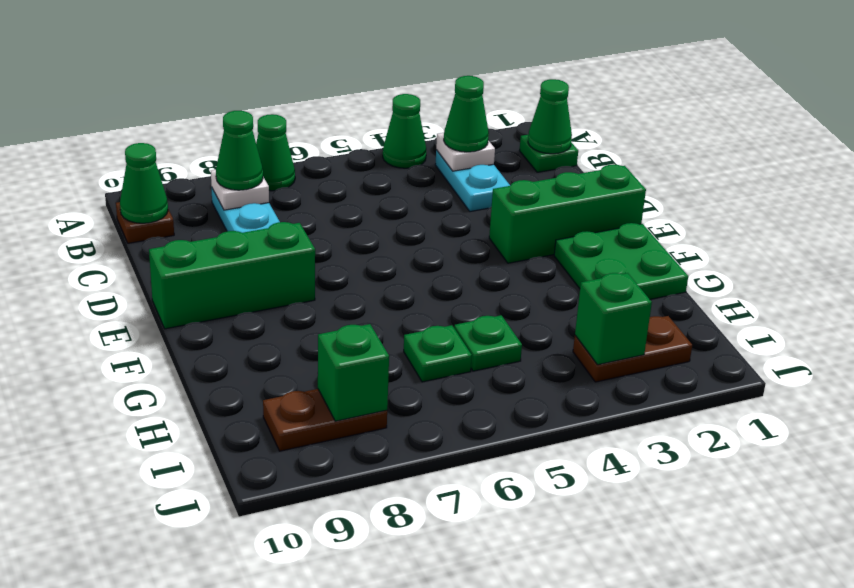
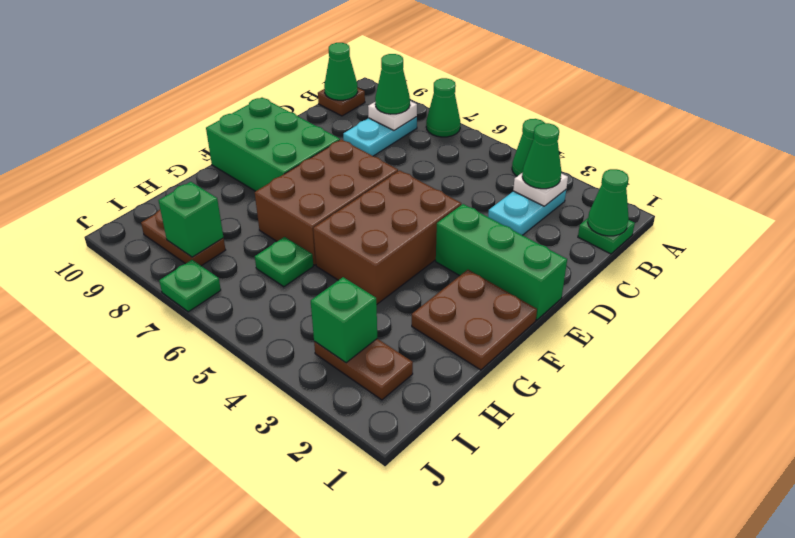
none -> brown 2x3 brick [313,170,461,304]
none -> brown 2x3 brick [255,139,398,265]
green 1x3 brick [149,222,315,329] -> green 2x3 brick [206,98,340,191]
green 2x2 plate [554,223,688,299] -> brown 2x2 plate [412,270,537,370]
green 1x1 plate [454,315,522,371] -> green 1x1 plate moved to [159,260,221,312]

